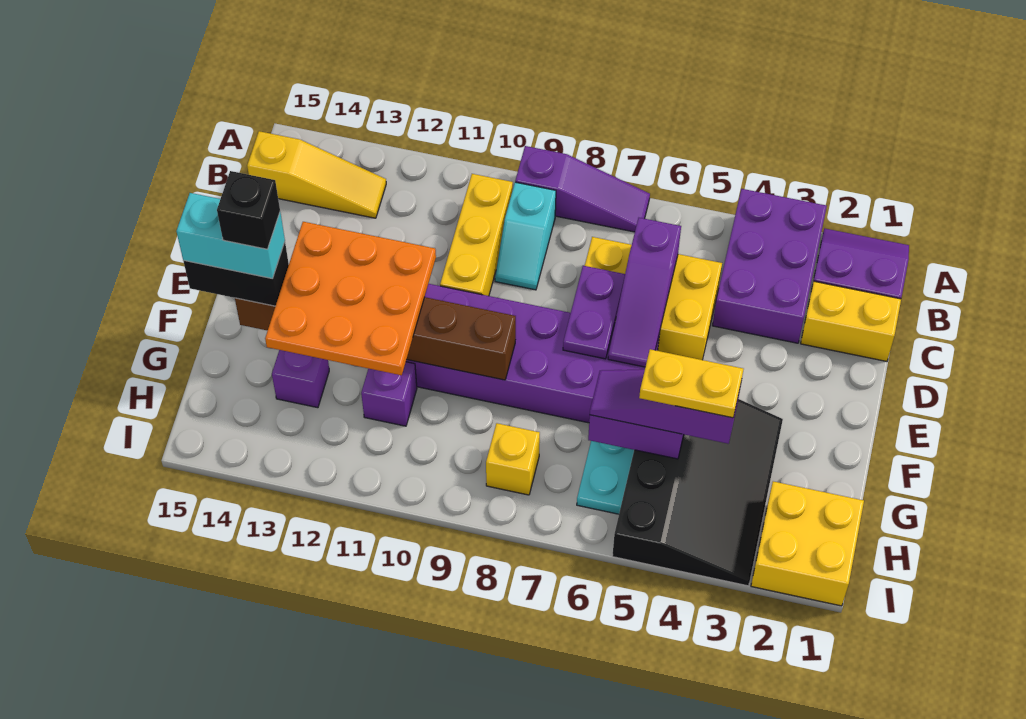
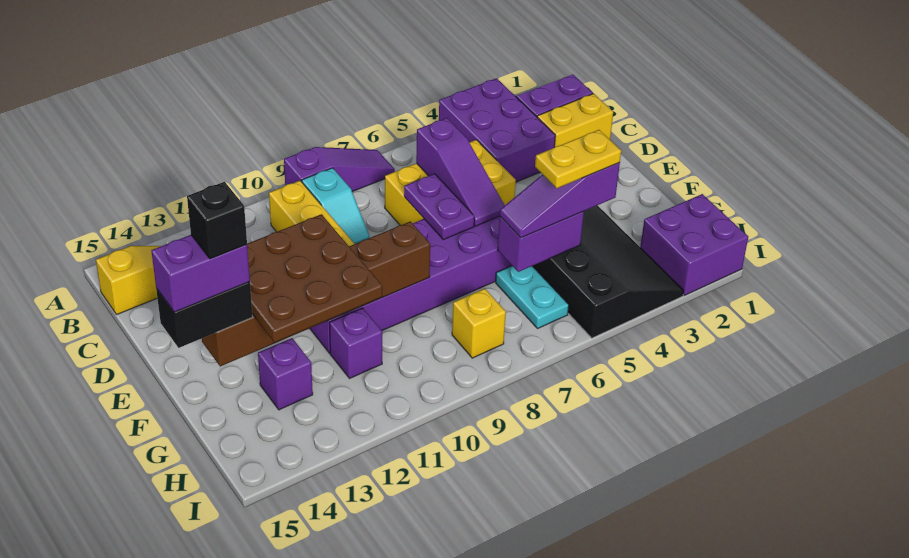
orange 3x3 plate [265,222,436,375] -> brown 3x3 plate [247,214,382,342]
cyan 1x2 brick [176,193,285,279] -> purple 1x2 brick [151,235,250,312]
yellow 2x2 brick [751,481,864,606] -> purple 2x2 brick [640,194,748,295]

